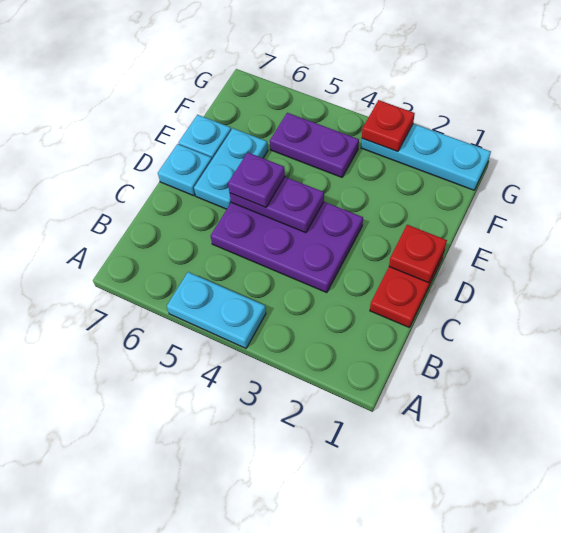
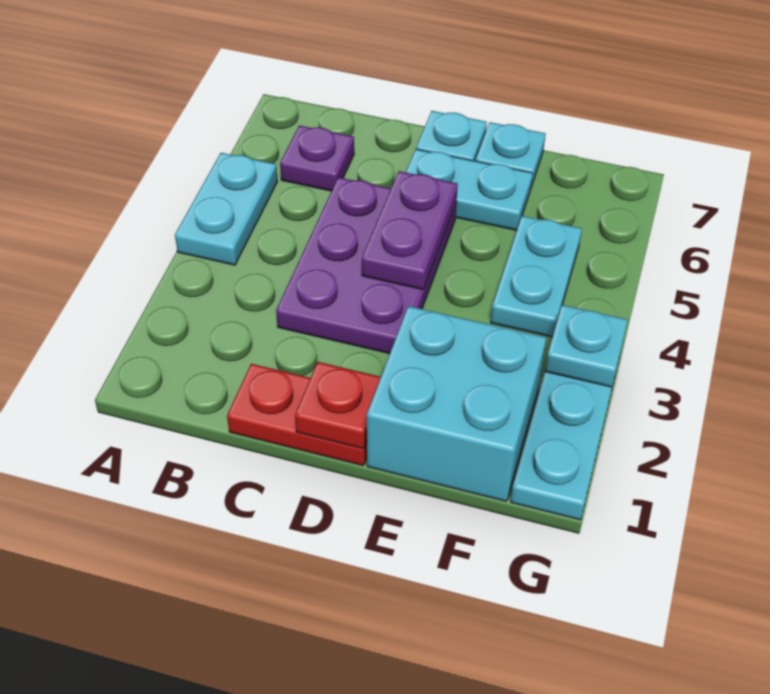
purple 1x1 plate [228,152,285,207] -> purple 1x1 plate moved to [280,125,354,191]
none -> cyan 2x2 brick [367,306,546,502]
purple 1x2 plate [270,113,359,177] -> cyan 1x2 plate [491,216,582,337]
red 1x1 plate [362,100,415,152] -> cyan 1x1 plate [545,305,628,387]

